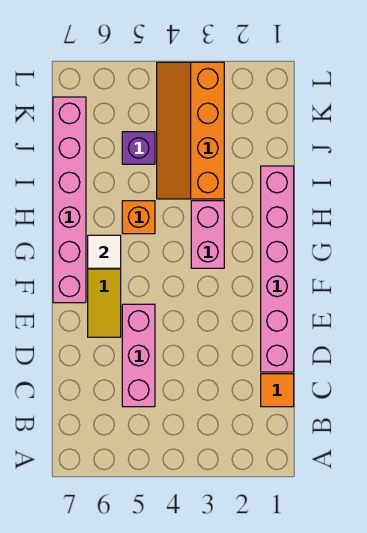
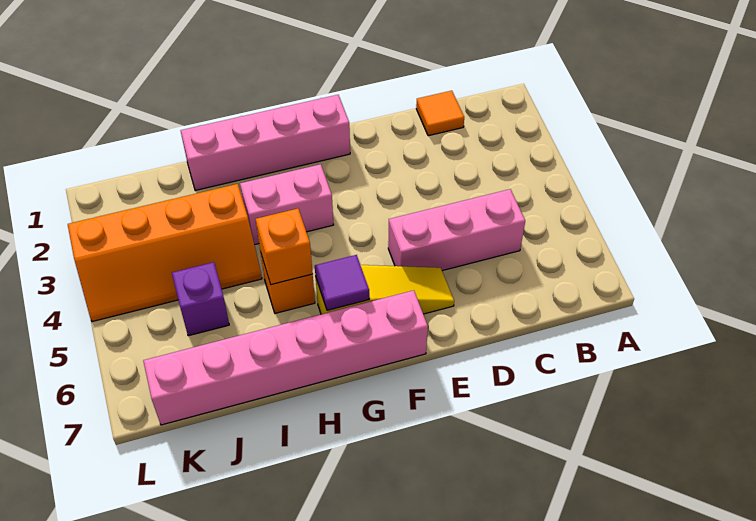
pink 1x6 brick [261,166,294,372] -> pink 1x4 brick [181,95,350,191]
white 1x1 tile [88,235,121,268] -> purple 1x1 tile [315,255,369,310]
none -> orange 1x1 brick [256,209,313,285]

